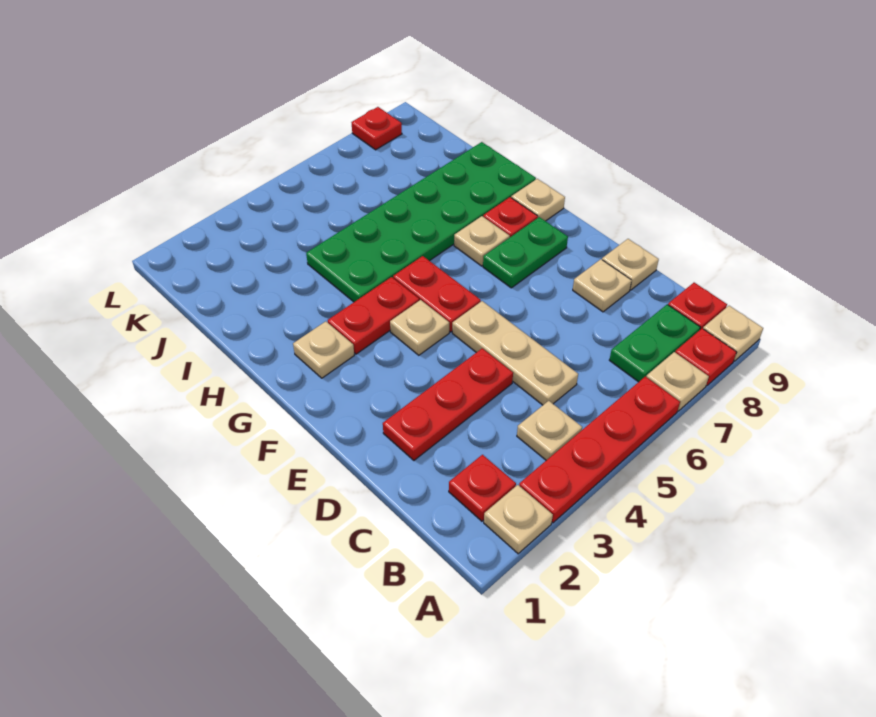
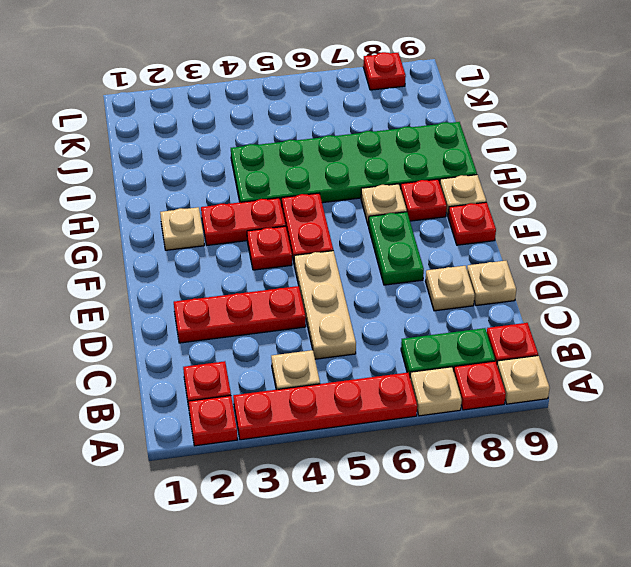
tan 1x1 plate [484,485,553,554] -> red 1x1 plate [188,396,237,446]
tan 1x1 plate [390,300,449,355] -> red 1x1 plate [247,226,292,270]
green 1x2 plate [483,217,568,288] -> green 1x2 plate turned to [369,212,424,285]
none -> red 1x1 plate [448,202,496,245]

